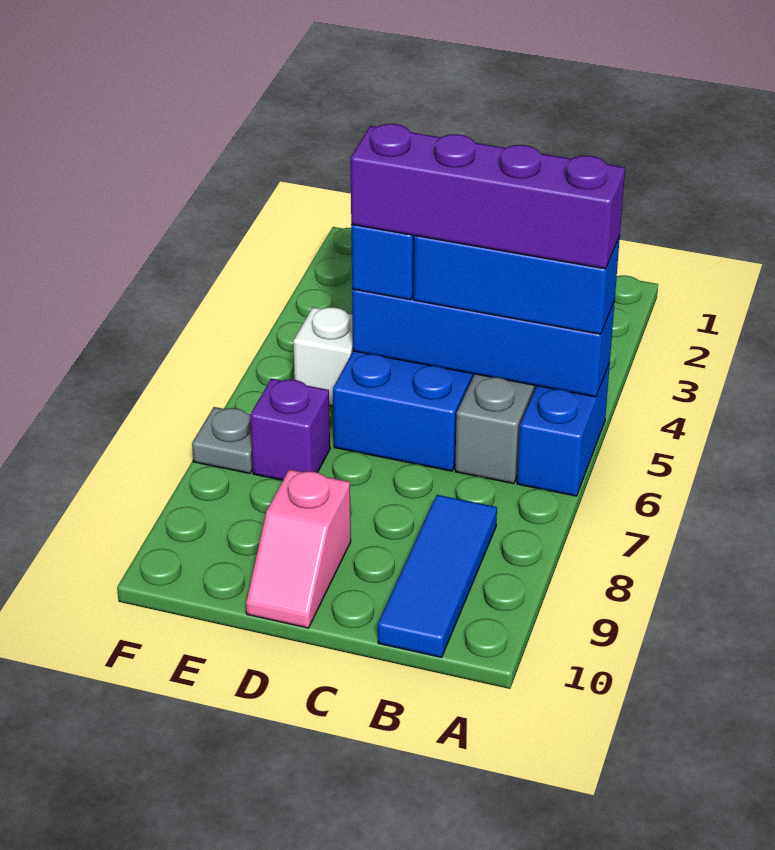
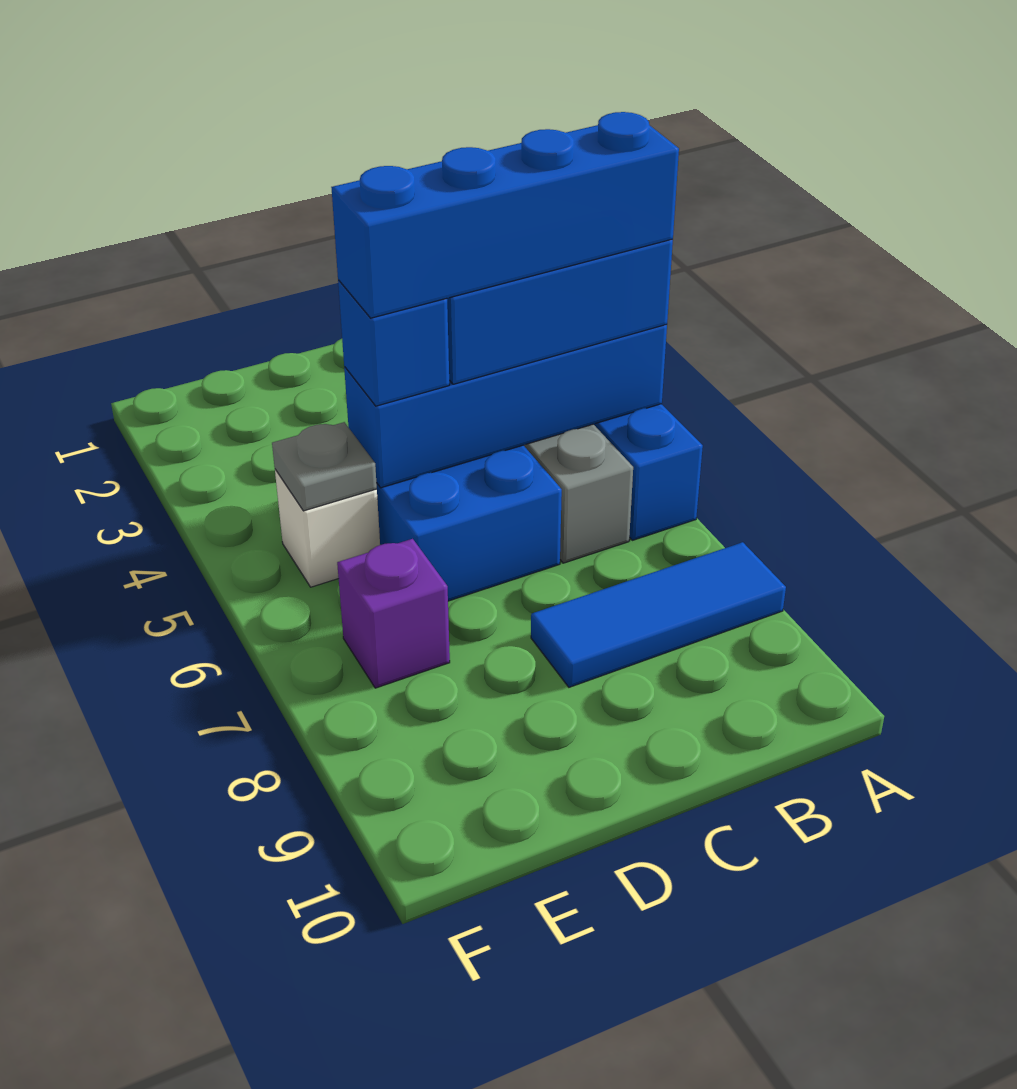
purple 1x4 brick [350,124,625,269] -> blue 1x4 brick [331,112,679,318]
blue 1x3 tile [378,495,497,657] -> blue 1x3 tile turned to [531,542,786,687]
pink 1x2 slope [246,469,351,628] -> none
grey 1x1 plate [192,407,253,474] -> grey 1x1 plate moved to [272,422,377,511]

